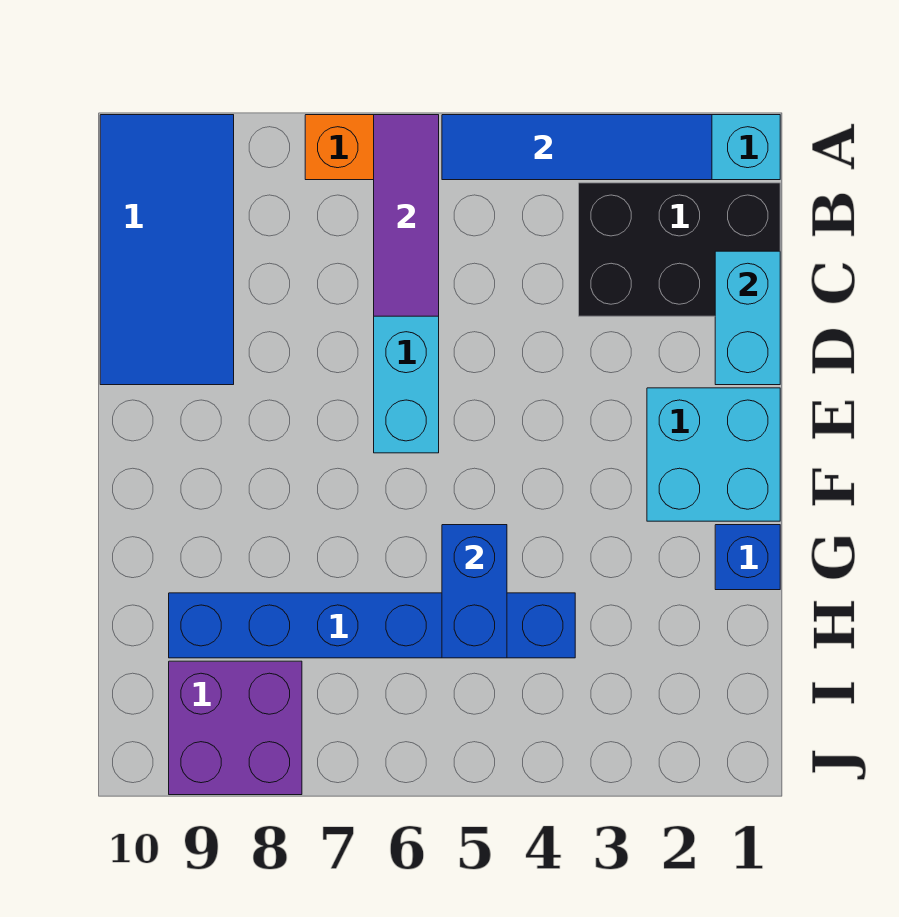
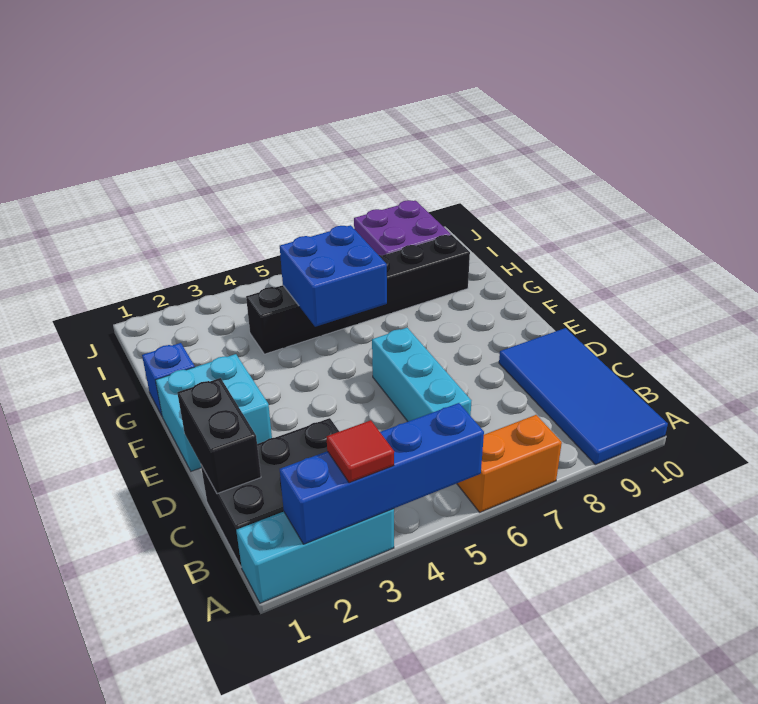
blue 1x4 tile [442,115,712,180] -> blue 1x4 brick [280,403,484,544]
none -> red 1x1 tile [327,420,394,483]
purple 1x3 tile [374,115,439,316] -> none
cyan 1x2 brick [715,251,780,385] -> black 1x2 brick [177,378,261,494]
blue 1x2 brick [442,525,507,658] -> blue 2x2 brick [280,225,387,327]
blue 1x6 brick [169,593,575,658] -> black 1x6 brick [246,235,470,354]

